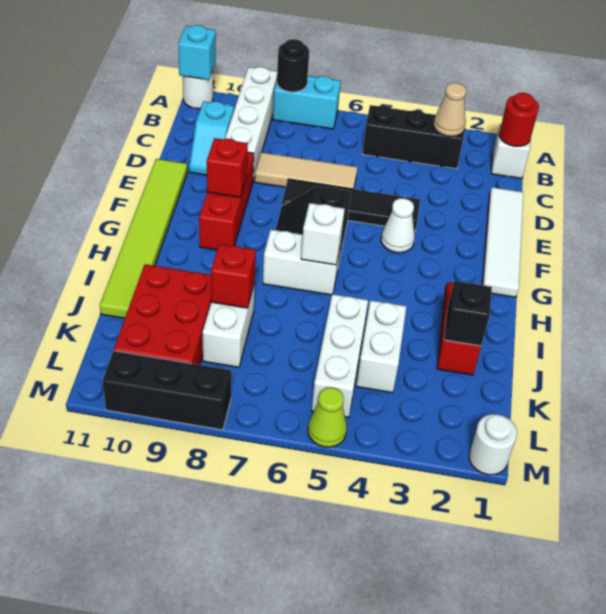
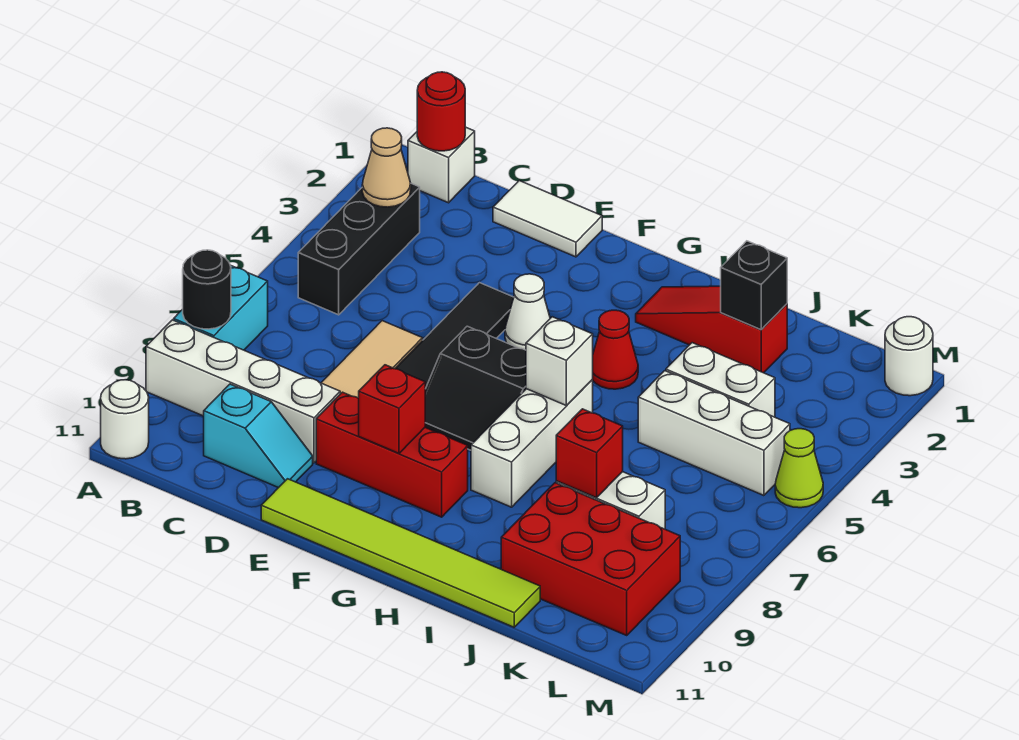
cyan 1x1 brick [178,25,216,80] -> none
white 1x4 tile [482,187,523,297] -> white 1x2 tile [493,181,602,257]
none -> red 1x1 cone [592,310,638,389]
white 1x2 brick [263,230,341,295] -> white 1x3 brick [471,380,593,507]
black 1x3 brick [102,351,231,430] -> none

